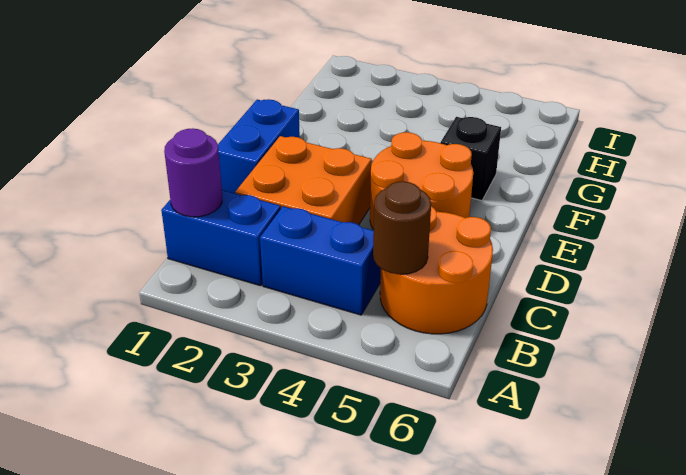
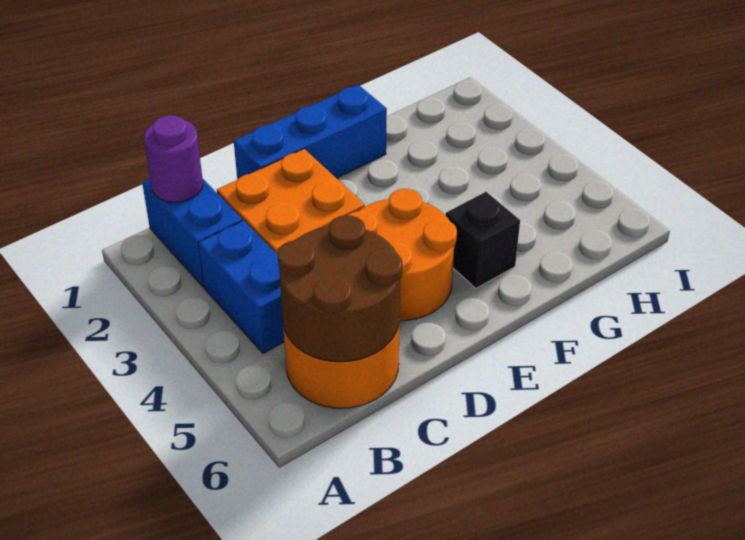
brown 1x1 round brick [373,181,431,274] -> brown 2x2 round brick [278,215,402,362]
blue 1x2 brick [218,99,300,193] -> blue 1x3 brick [234,85,387,180]

